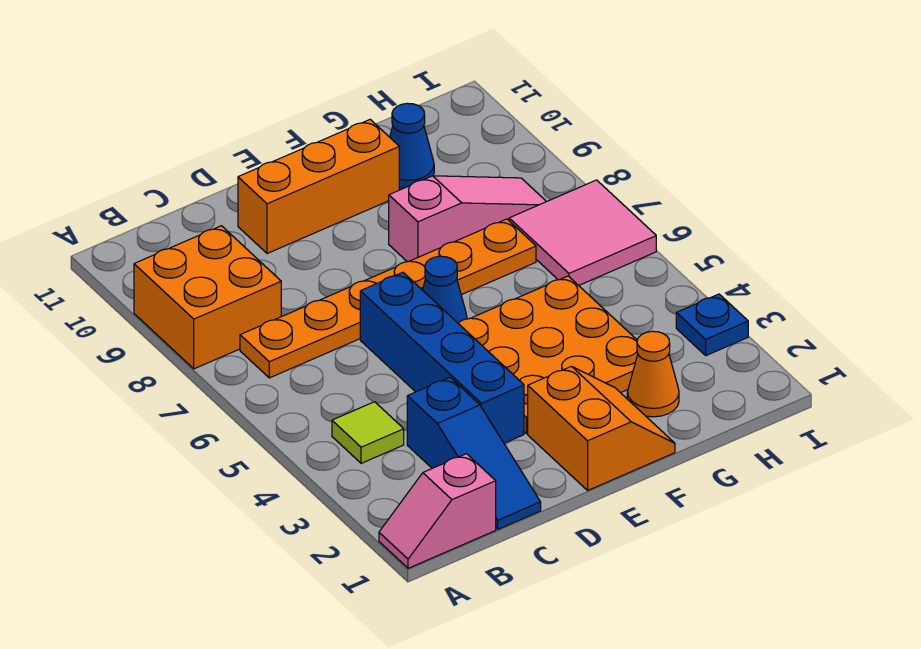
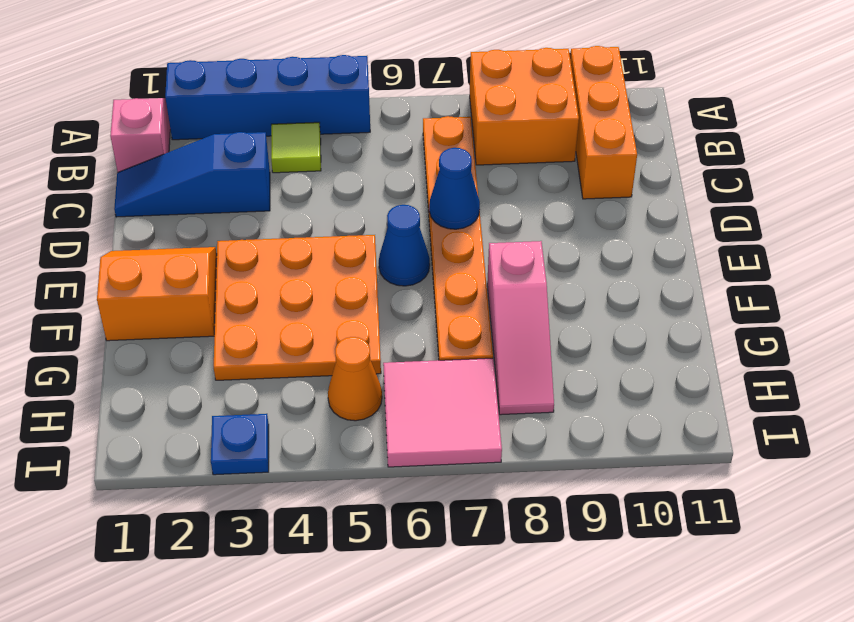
blue 1x4 brick [360,272,524,443] -> blue 1x4 brick moved to [165,55,370,140]
orange 1x3 brick [238,120,399,253] -> orange 1x3 brick moved to [570,46,637,199]
orange 2x2 slope [528,366,675,490] -> orange 2x2 slope turned to [97,247,217,341]
orange 1x1 cone [627,331,679,417] -> orange 1x1 cone moved to [328,337,382,421]
blue 1x1 cone [390,103,434,188] -> blue 1x1 cone moved to [429,148,480,229]

